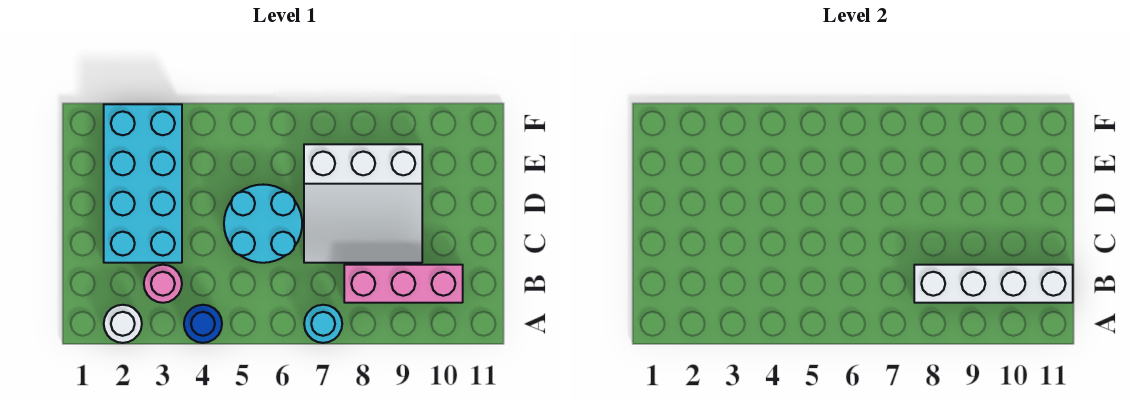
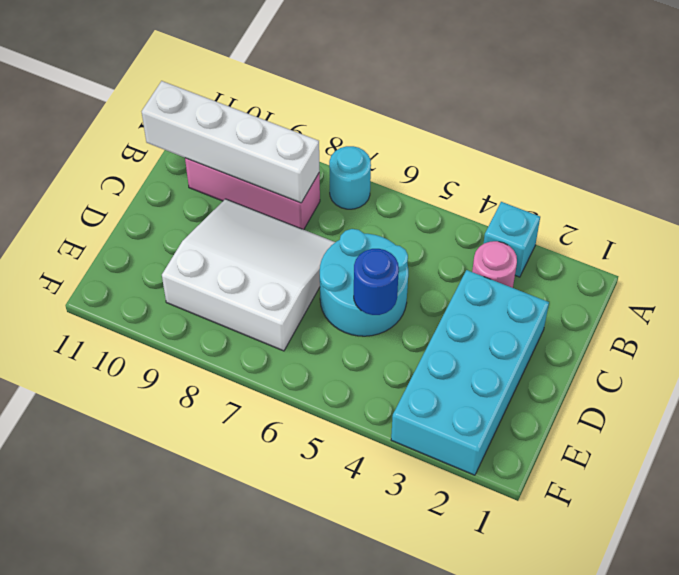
white 1x1 round brick [104,305,142,343] -> none
none -> cyan 1x1 brick [484,202,540,277]
blue 1x1 round brick [184,305,222,343] -> blue 1x1 round brick moved to [354,249,399,315]

